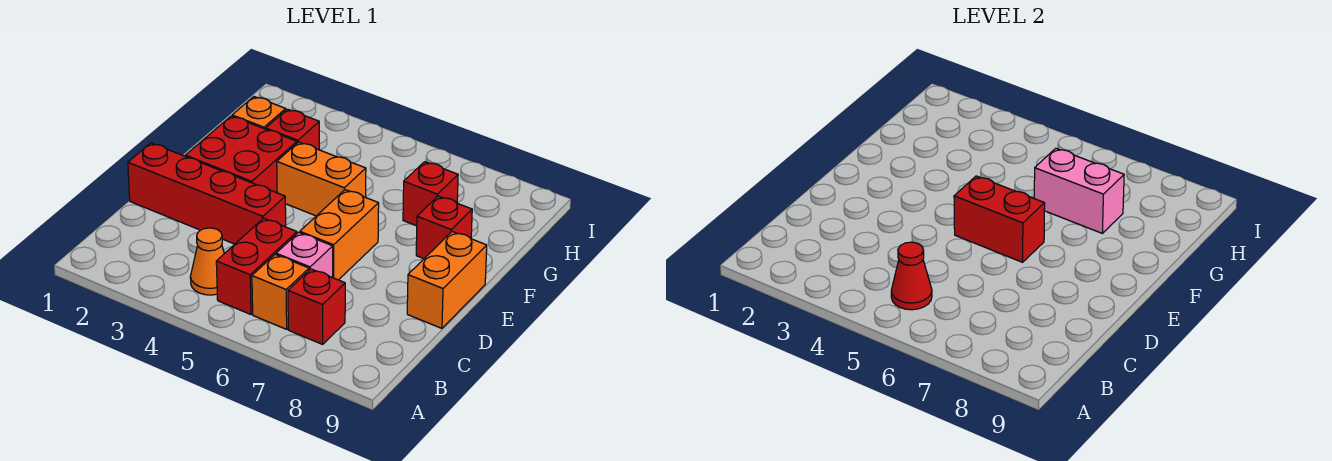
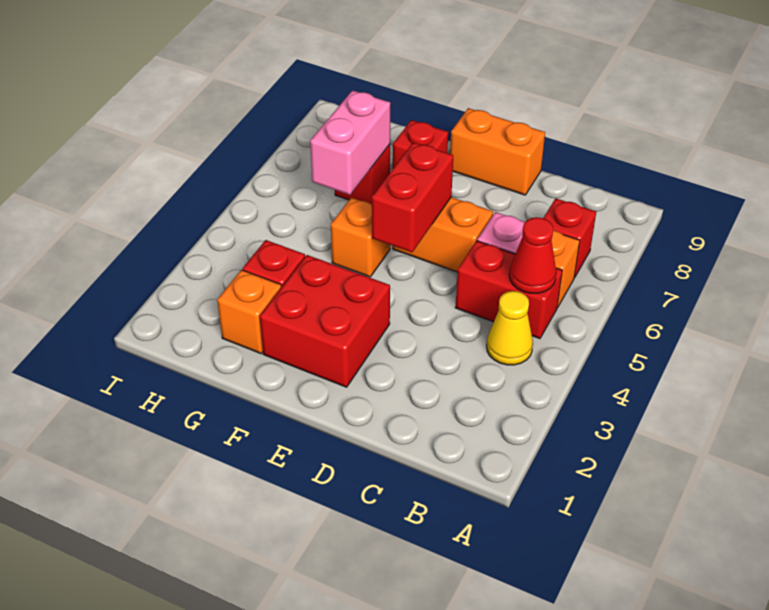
orange 1x1 cone [190,228,224,295] -> yellow 1x1 cone [487,291,533,365]
red 1x4 brick [128,143,286,244] -> none
orange 1x2 brick [277,142,366,216] -> orange 1x1 brick [331,198,390,277]

